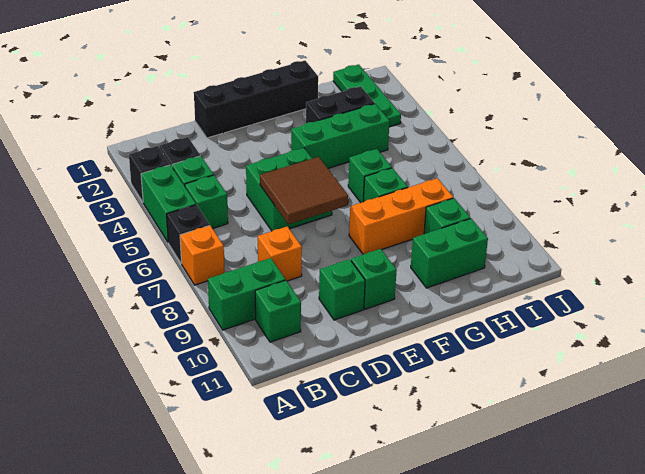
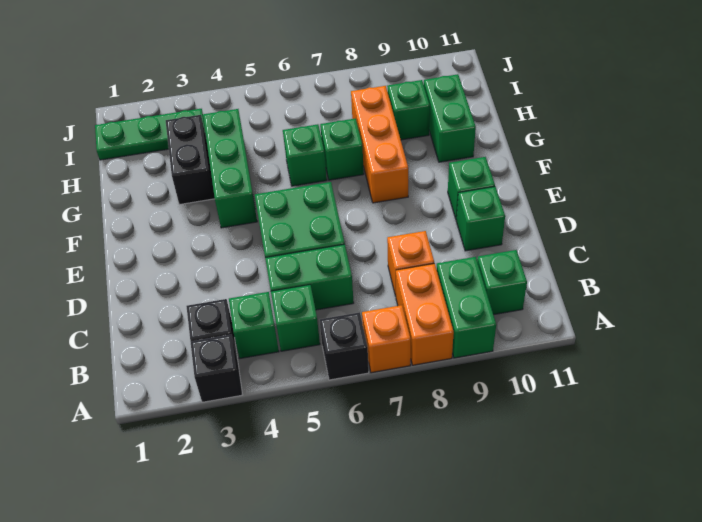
green 1x2 brick [141,165,196,242] -> green 1x2 brick moved to [265,244,354,310]
none -> orange 1x2 brick [396,264,454,365]
black 1x4 brick [194,61,318,138] -> none
brown 2x2 tile [260,157,348,224] -> none

